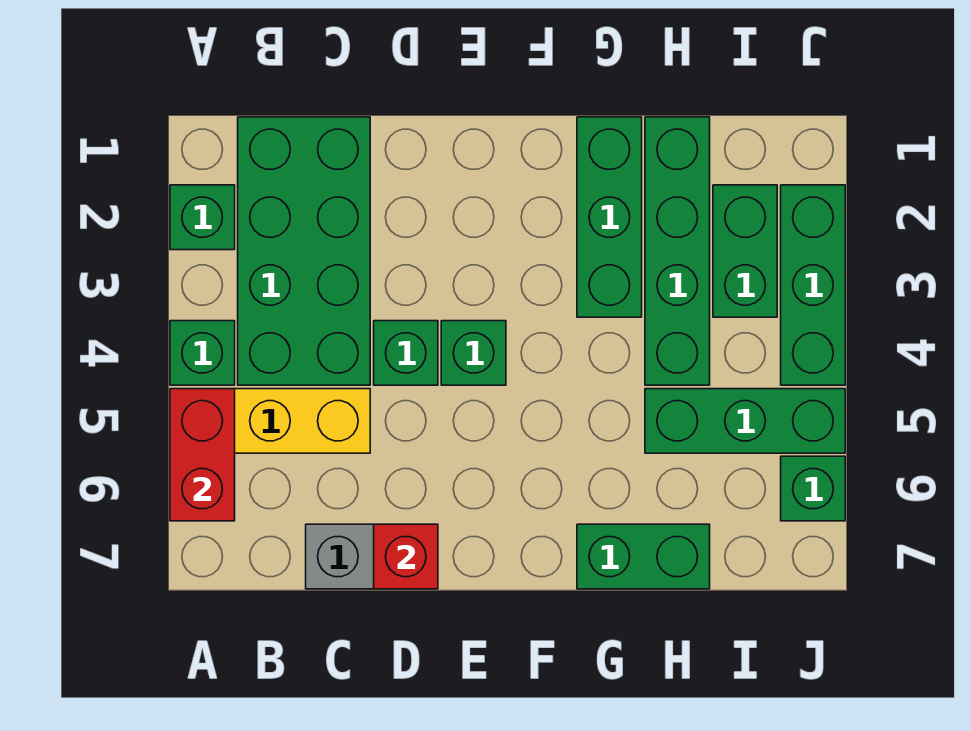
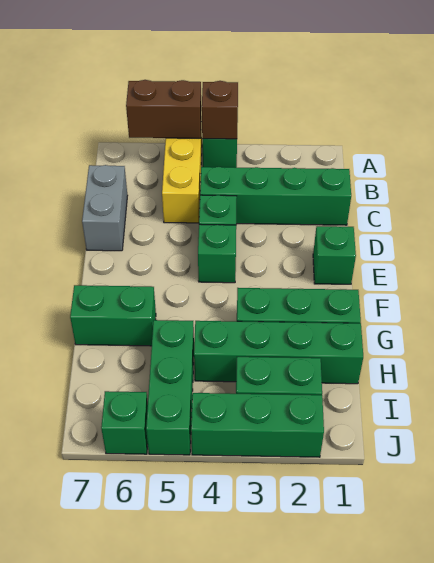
green 1x1 brick [170,185,235,250] -> green 1x1 brick moved to [313,226,356,284]
none -> brown 1x1 brick [202,81,238,139]
red 1x2 brick [170,389,235,521] -> brown 1x2 brick [126,80,201,138]
green 2x4 brick [238,117,370,385] -> green 1x4 brick [200,167,351,225]
red 1x1 brick [374,524,438,589] -> none
green 1x2 brick [577,524,710,589] -> green 1x2 brick turned to [70,285,156,346]

